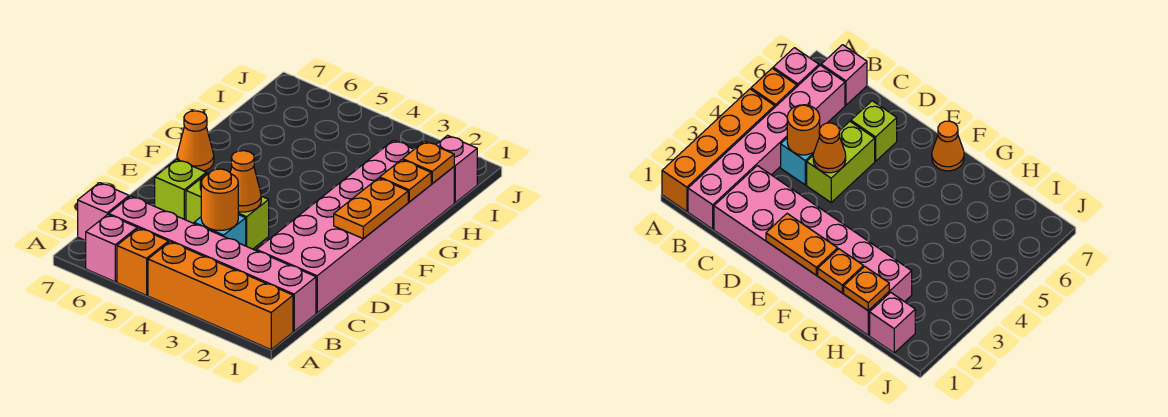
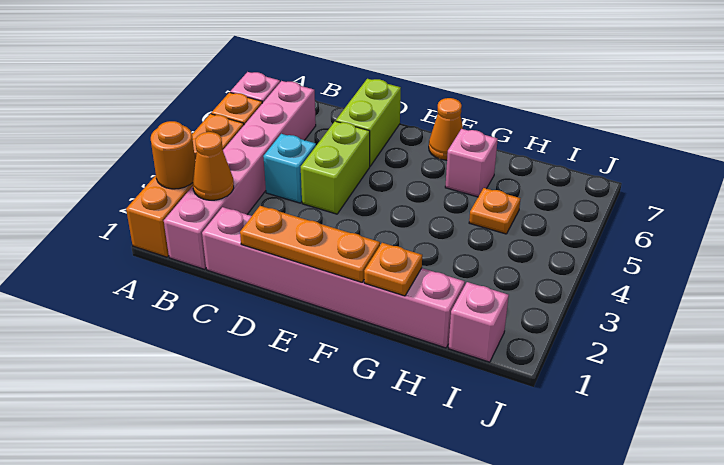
pink 1x1 brick [78,183,129,241] -> pink 1x1 brick moved to [445,129,498,197]
pink 2x6 brick [256,140,454,313] -> pink 1x6 brick [202,207,465,348]
orange 1x1 round brick [201,169,238,230] -> orange 1x1 round brick moved to [151,121,195,189]
orange 1x1 cone [230,151,261,212] -> orange 1x1 cone moved to [193,132,234,200]
lime 1x1 brick [155,160,206,220] -> lime 1x2 brick [336,79,401,166]
orange 1x2 plate [334,178,408,239] -> orange 1x3 plate [240,206,380,282]
orange 1x1 plate [403,141,454,184] -> orange 1x1 plate moved to [469,188,521,234]

